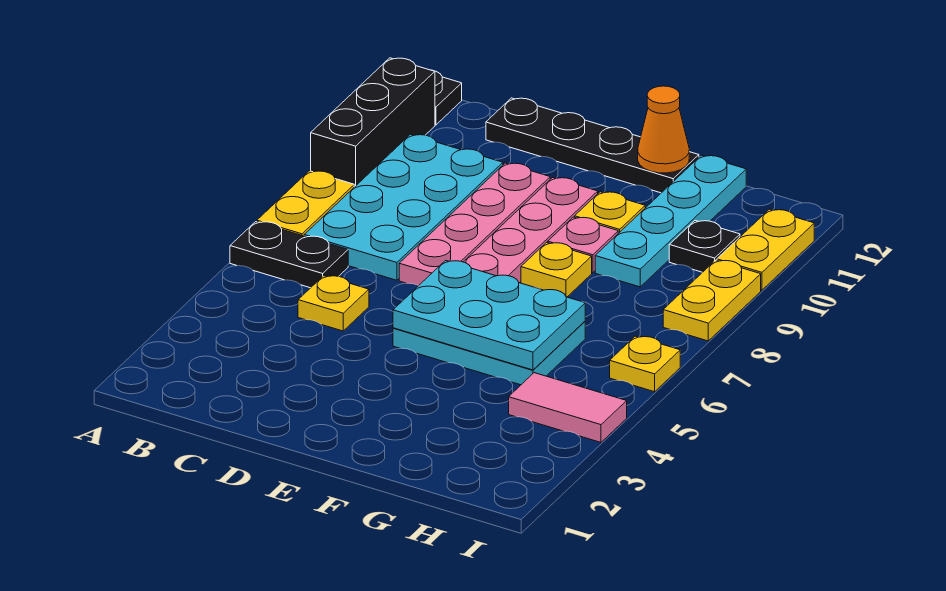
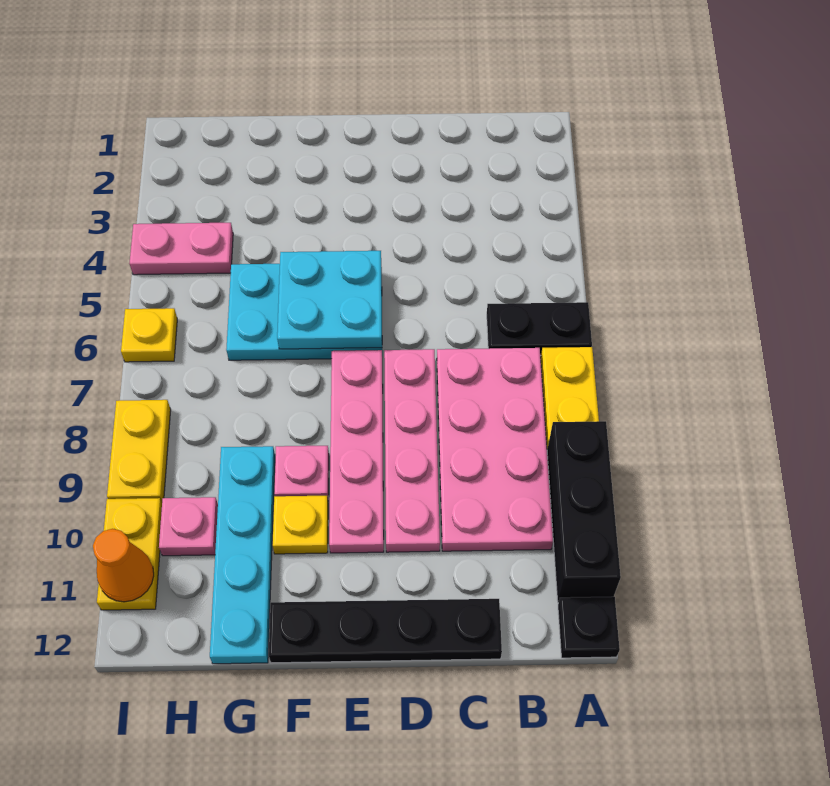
cyan 2x4 plate [304,134,503,280] -> pink 2x4 plate [437,348,553,551]
yellow 1x1 plate [298,276,369,331] -> none
cyan 2x3 plate [393,261,585,370] -> cyan 2x2 plate [277,251,382,349]
yellow 1x1 plate [521,243,592,297] -> none
orange 1x1 cone [638,86,689,173] -> orange 1x1 cone moved to [93,529,154,602]
pink 1x2 tile [509,373,627,442] -> pink 1x2 plate [129,223,233,275]
black 1x1 plate [669,221,740,272] -> pink 1x1 plate [159,497,218,556]

